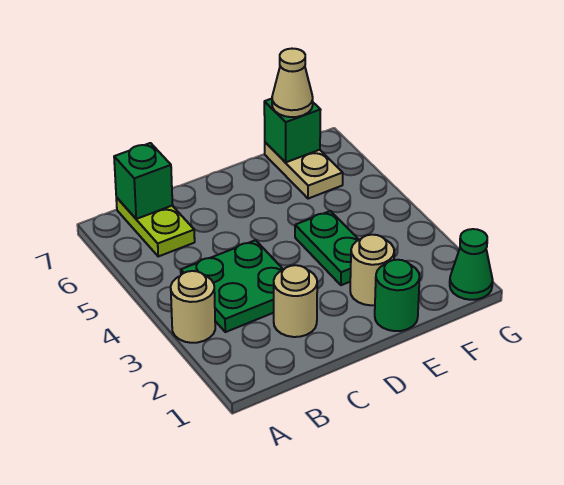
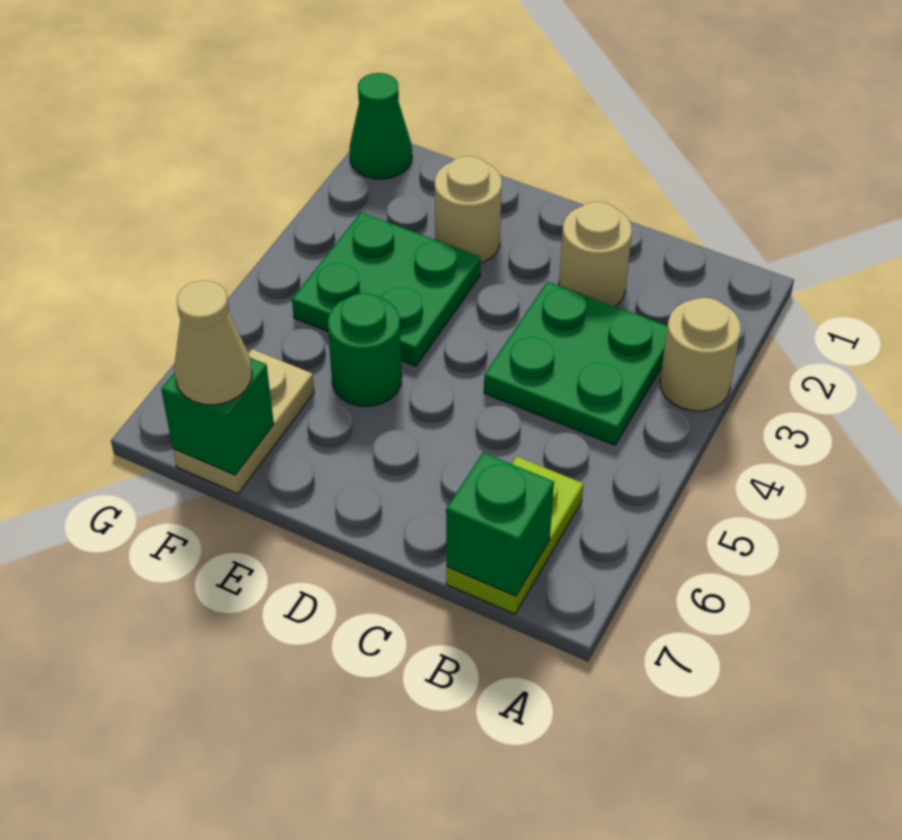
green 1x1 round brick [375,260,420,331] -> green 1x1 round brick moved to [328,293,402,406]
green 1x2 plate [295,211,359,285] -> green 2x2 plate [292,212,481,366]

